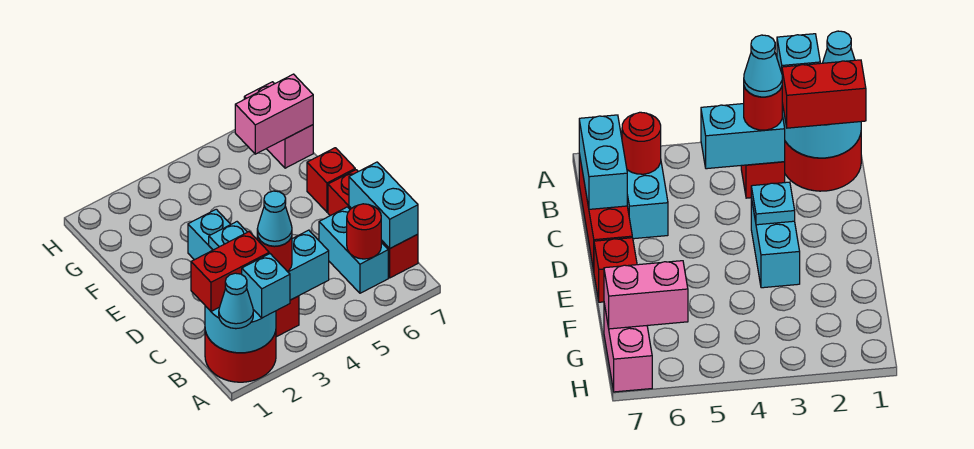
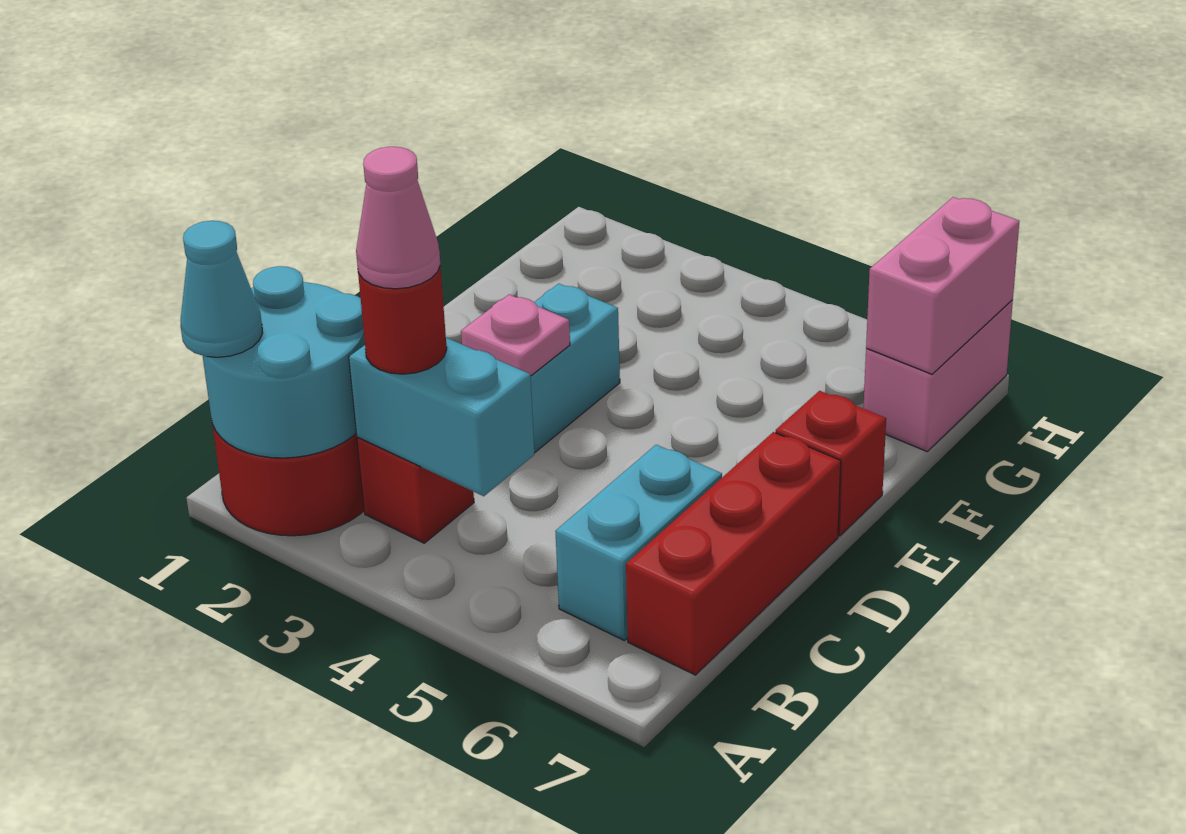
cyan 1x1 brick [242,254,290,318] -> none
red 1x2 brick [191,232,269,311] -> none
cyan 1x1 cone [257,191,292,246] -> pink 1x1 cone [356,147,440,289]
red 1x1 round brick [347,204,381,259] -> none
cyan 1x2 brick [349,162,418,248] -> none
cyan 1x1 plate [209,222,247,250] -> pink 1x1 plate [461,295,570,376]
pink 1x2 brick [235,74,313,154] -> pink 1x2 brick turned to [866,197,1019,374]

